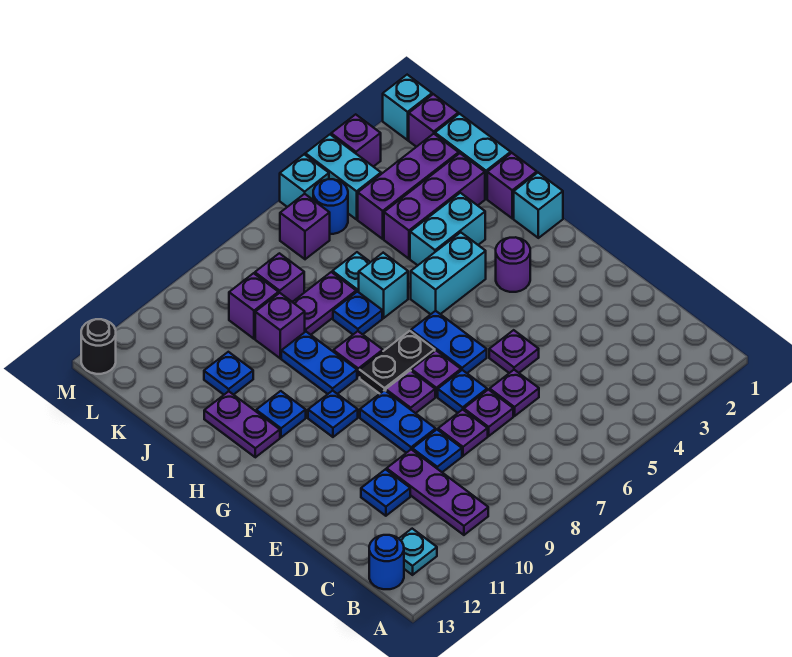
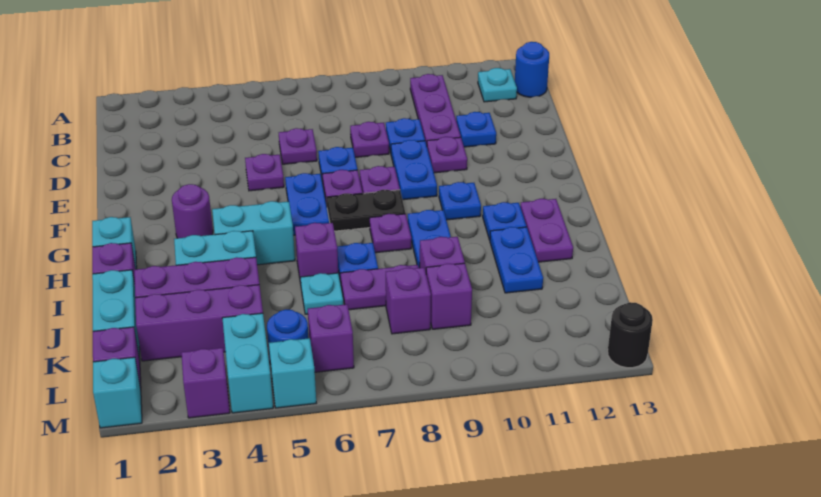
purple 1x1 plate [464,390,513,436] -> purple 1x1 plate moved to [427,137,467,173]
cyan 1x1 brick [359,253,408,318] -> purple 1x1 brick [295,223,338,284]
blue 1x1 plate [204,352,253,395] -> blue 1x2 plate [490,227,543,293]

